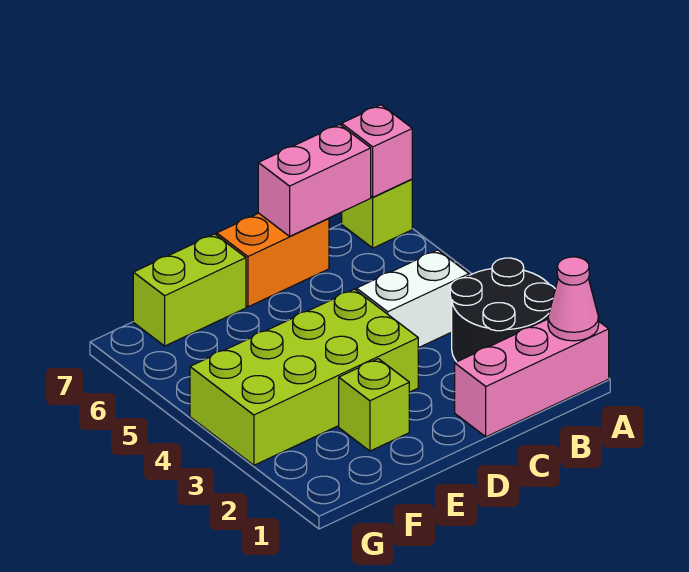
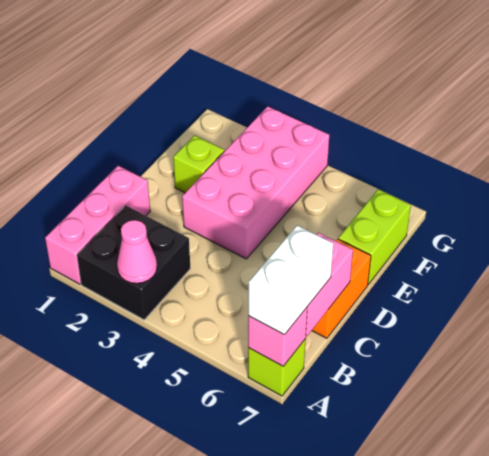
pink 1x1 cone [548,257,599,341] -> pink 1x1 cone moved to [117,220,157,283]
black 2x2 round brick [450,258,555,362] -> black 2x2 brick [77,205,190,320]
white 1x2 brick [357,250,469,348] -> white 1x2 brick moved to [248,225,333,335]
lime 2x4 brick [190,289,418,465] -> pink 2x4 brick [182,106,329,259]

